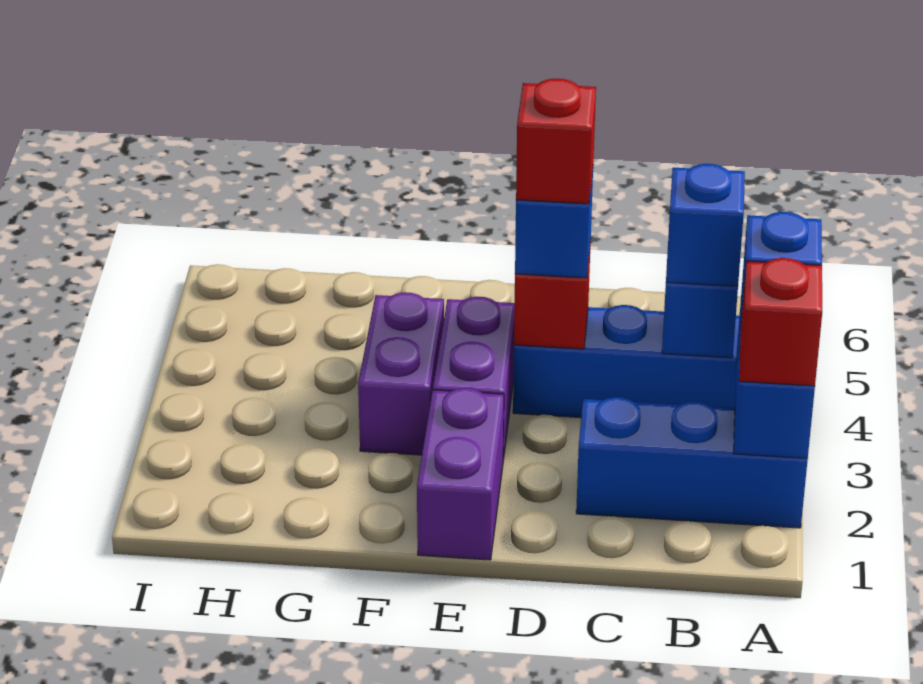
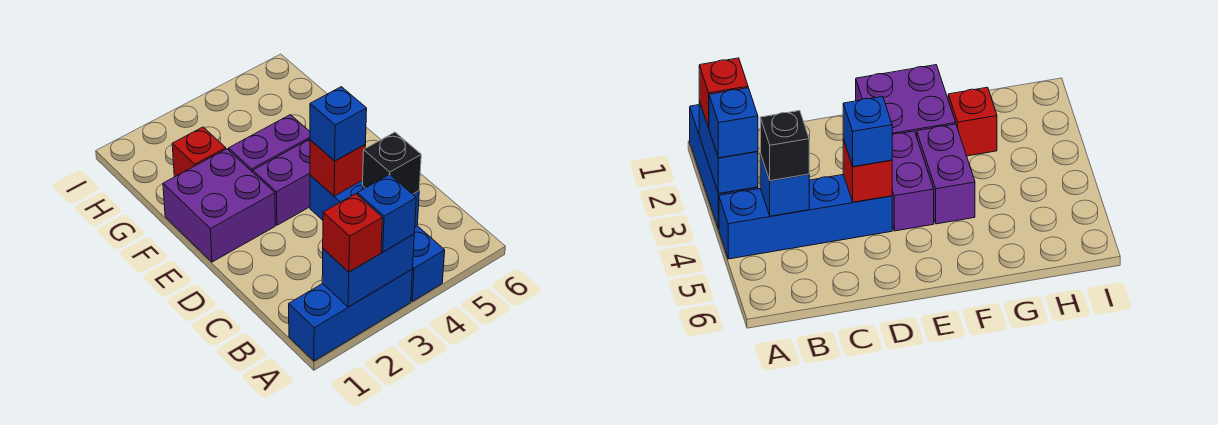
blue 1x3 brick [576,397,808,528] -> blue 1x3 brick turned to [289,269,413,361]
blue 1x1 brick [666,164,745,286] -> black 1x1 brick [363,132,421,194]
red 1x1 brick [516,79,596,204] -> red 1x1 brick moved to [172,127,226,177]
purple 1x2 brick [417,388,504,560] -> purple 2x2 brick [163,149,275,262]

